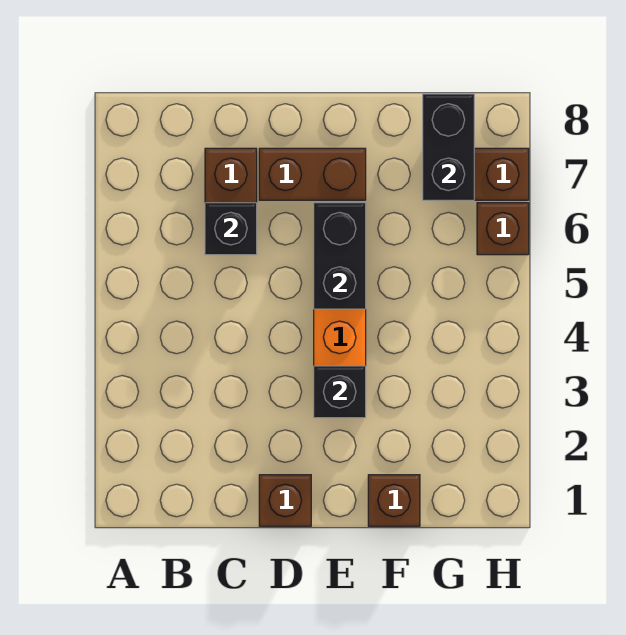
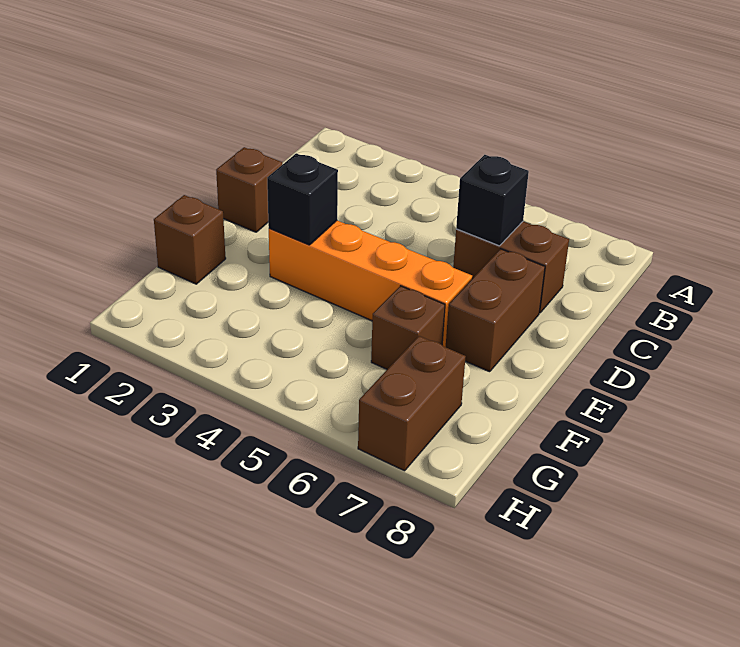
black 1x2 brick [314,203,366,309] -> none
black 1x2 brick [423,94,474,200] -> none
brown 1x1 brick [477,203,529,255] -> brown 1x1 brick moved to [371,286,445,369]

